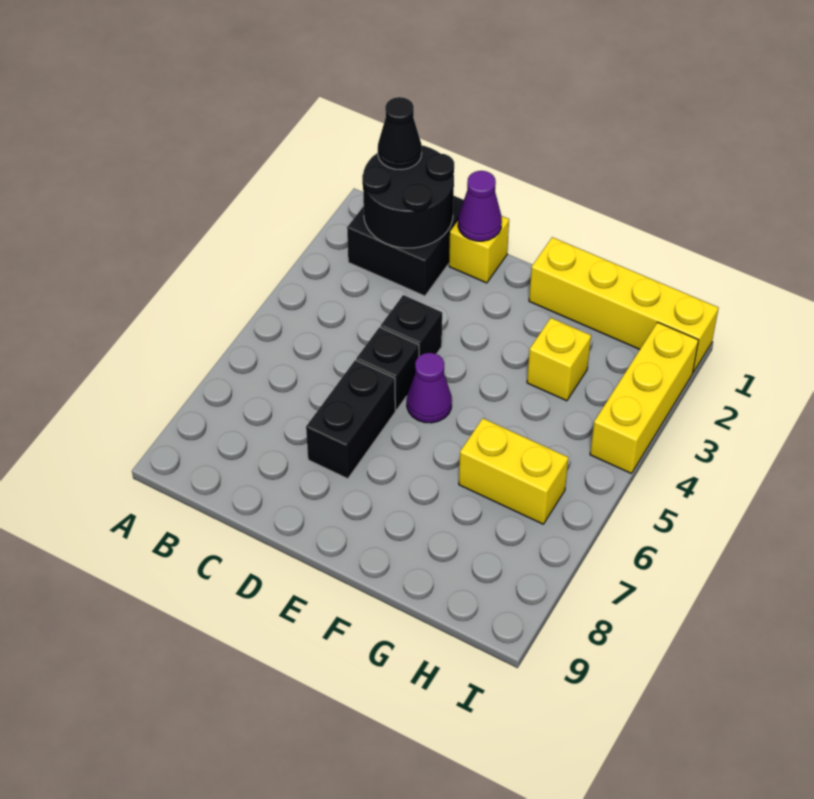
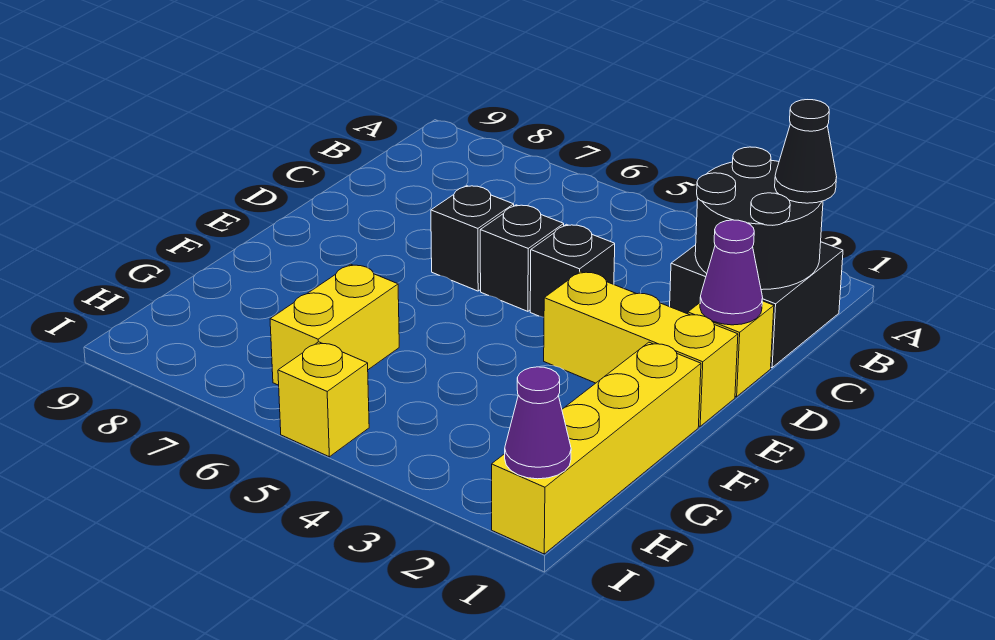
black 1x2 brick [306,360,395,479] -> black 1x1 brick [431,186,514,291]
purple 1x1 cone [407,353,452,423] -> purple 1x1 cone moved to [505,367,571,479]
yellow 1x1 brick [527,318,591,401] -> yellow 1x1 brick moved to [278,342,369,457]
yellow 1x3 brick [590,322,699,473] -> yellow 1x3 brick moved to [544,271,738,426]

